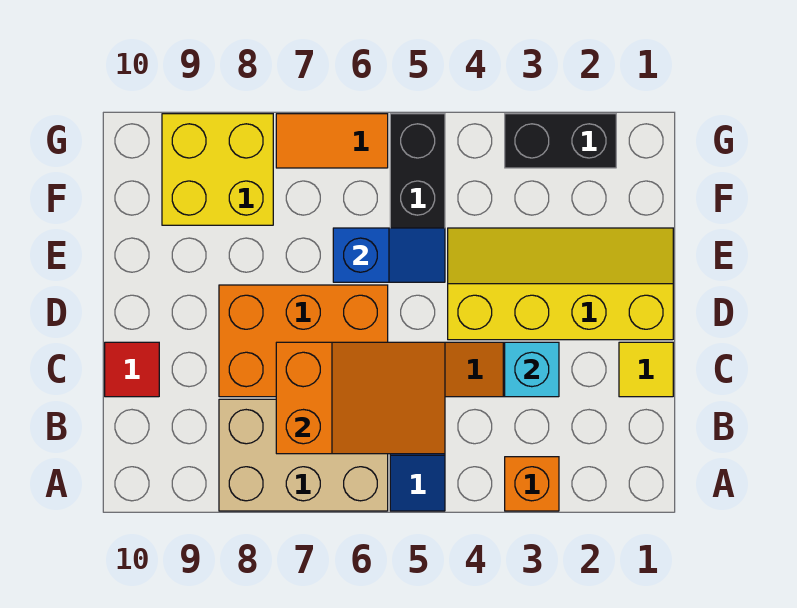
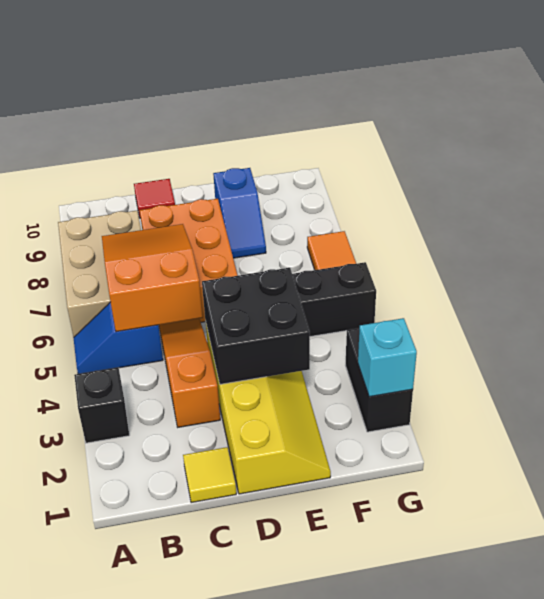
orange 1x1 brick [505,457,559,511] -> black 1x1 brick [74,367,129,443]
orange 2x3 slope [276,342,445,454] -> orange 2x3 slope turned to [102,224,203,332]
cyan 1x1 brick [505,342,559,397] -> cyan 1x1 brick moved to [358,318,417,397]
none -> black 2x2 brick [202,268,310,384]
blue 1x2 slope [333,228,445,282] -> blue 1x2 slope moved to [213,168,266,258]
yellow 2x2 brick [162,114,273,225] -> none

